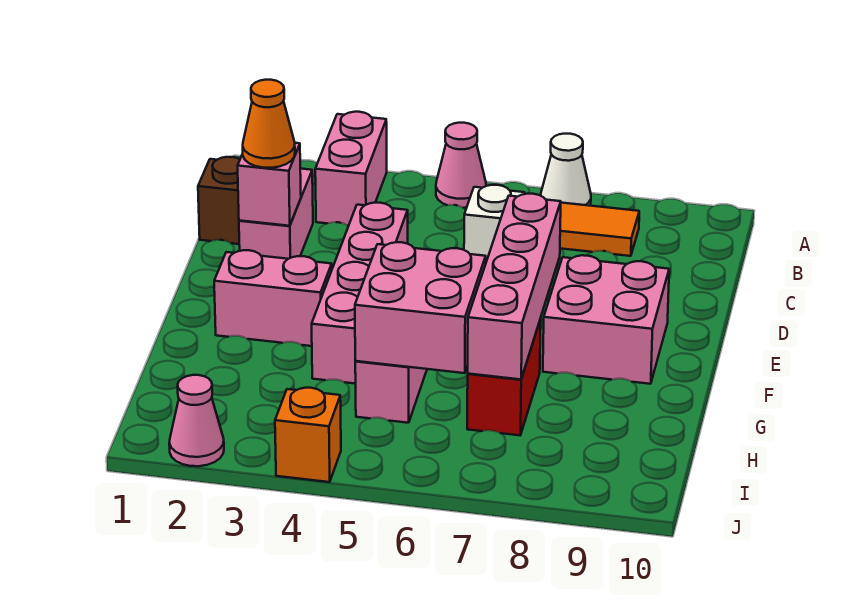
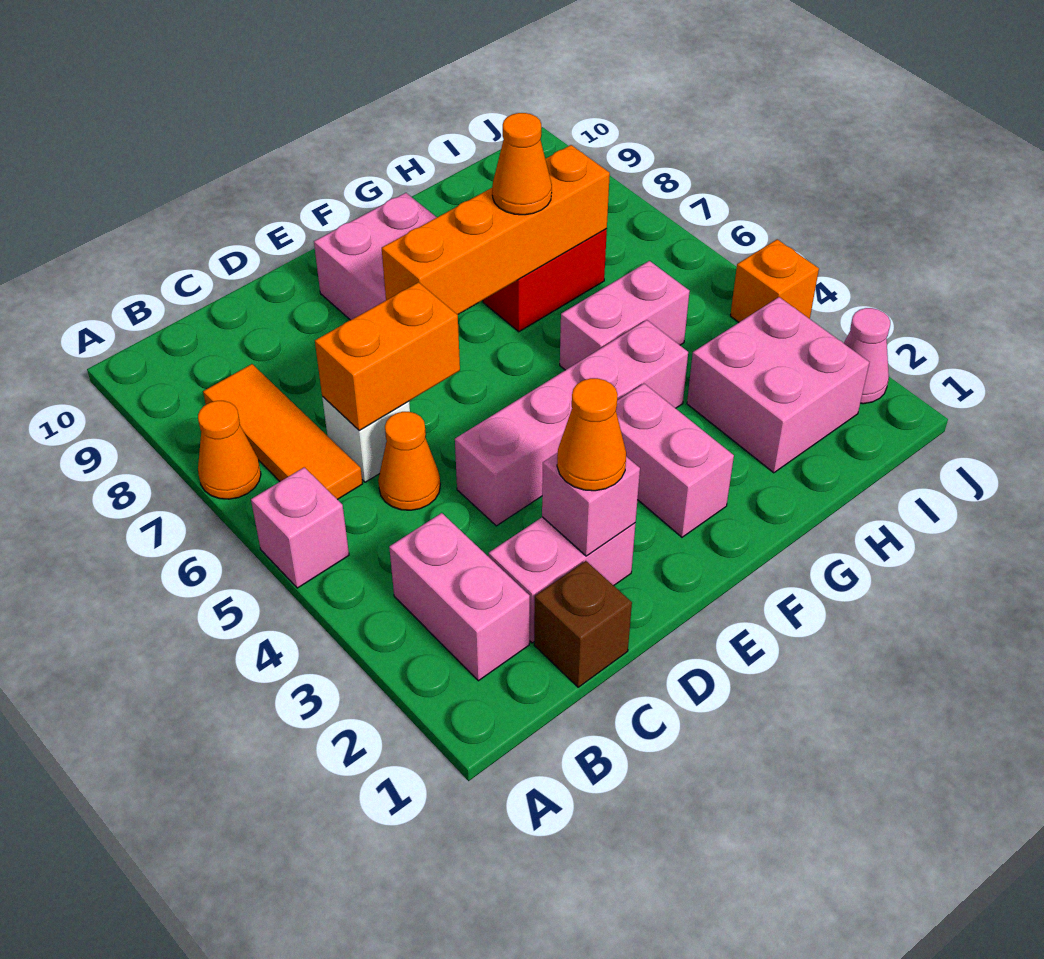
pink 1x2 brick [315,112,387,226] -> pink 1x2 brick turned to [389,513,530,681]
pink 1x1 cone [436,123,486,208] -> pink 1x1 brick [251,467,349,588]
white 1x1 cone [541,134,591,206] -> orange 1x1 cone [198,401,261,499]
none -> orange 1x1 cone [378,412,440,510]
none -> orange 1x2 brick [315,282,460,430]
pink 1x4 brick [468,194,561,379] -> orange 1x4 brick [382,145,610,315]
pink 2x2 brick [355,242,486,373] -> pink 2x2 brick moved to [687,297,870,473]
none -> orange 1x1 cone [492,113,552,215]

